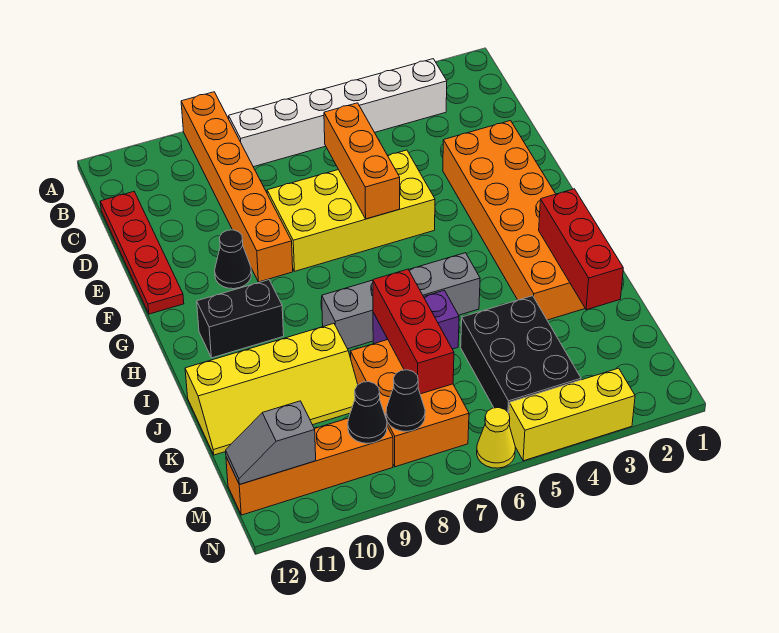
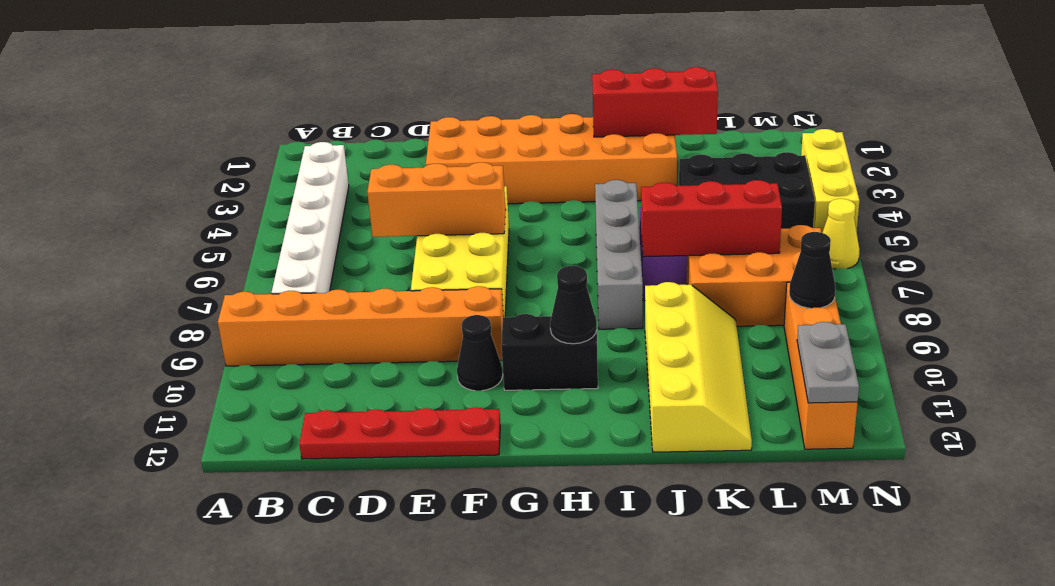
black 1x2 brick [197,280,284,358] -> black 1x2 brick turned to [501,314,598,390]
black 1x1 cone [386,370,425,431] -> black 1x1 cone moved to [550,266,597,344]
grey 1x2 slope [226,401,316,485] -> grey 1x2 plate [797,322,859,403]

